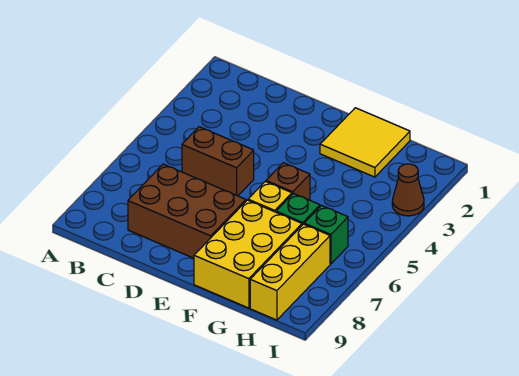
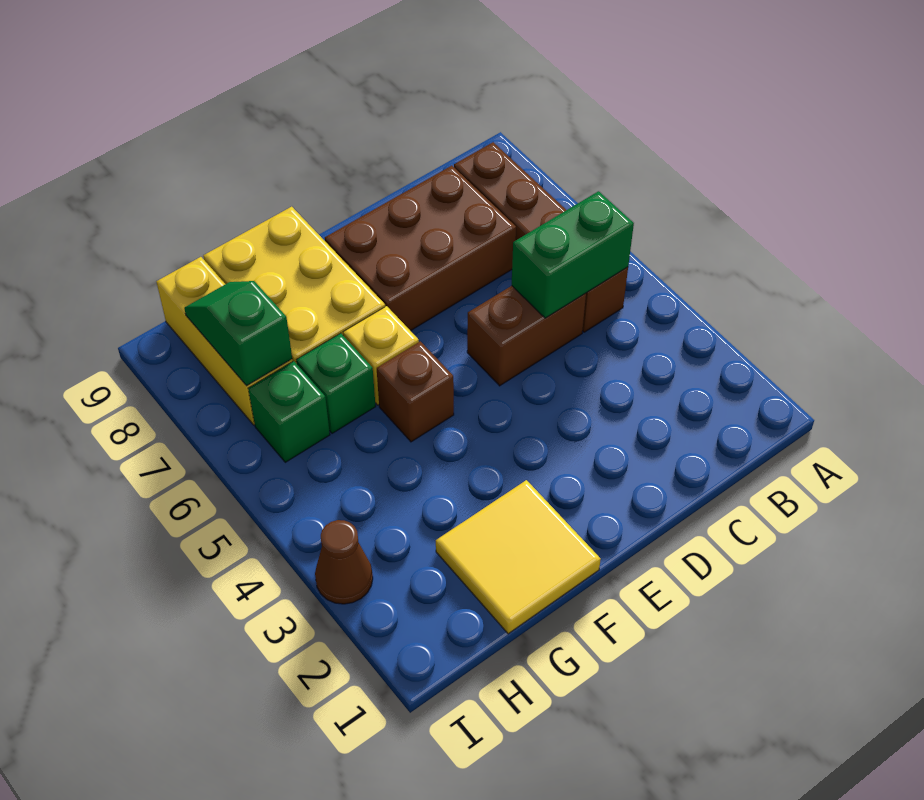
none -> brown 1x4 brick [454,142,628,332]
none -> green 1x2 brick [512,191,634,318]
none -> green 1x2 slope [184,281,292,386]

